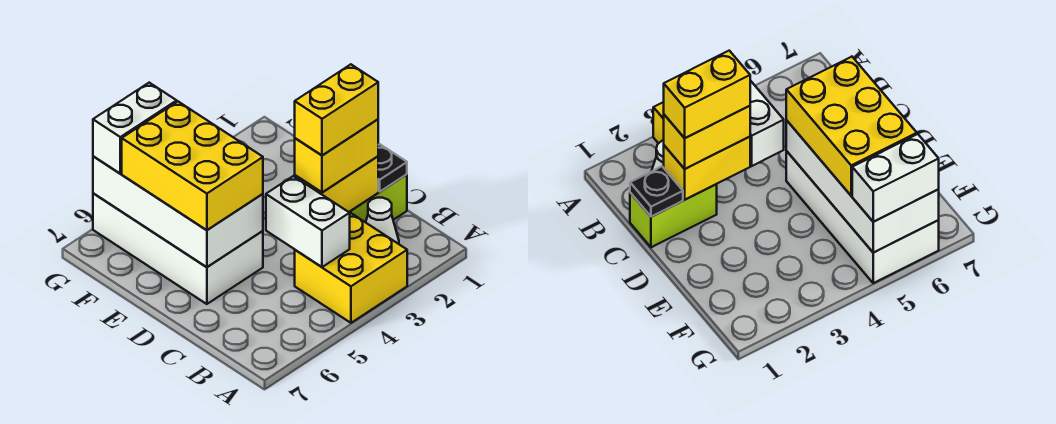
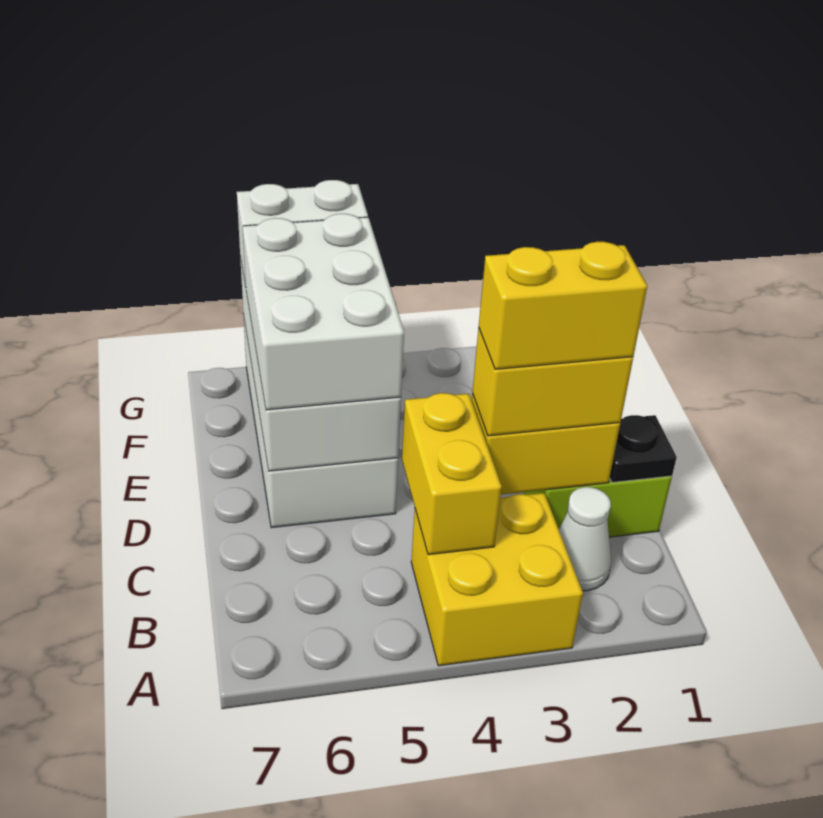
white 1x2 brick [266,176,350,267] -> yellow 1x2 brick [402,393,502,555]
yellow 2x3 brick [122,102,263,230] -> white 2x3 brick [243,214,404,410]

